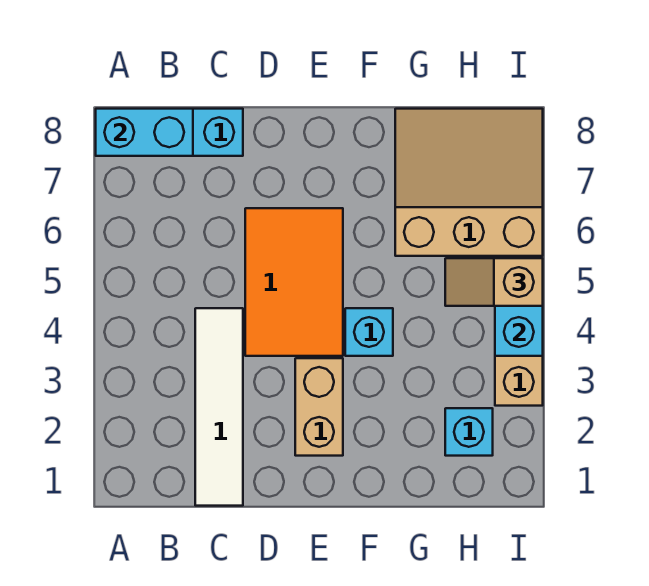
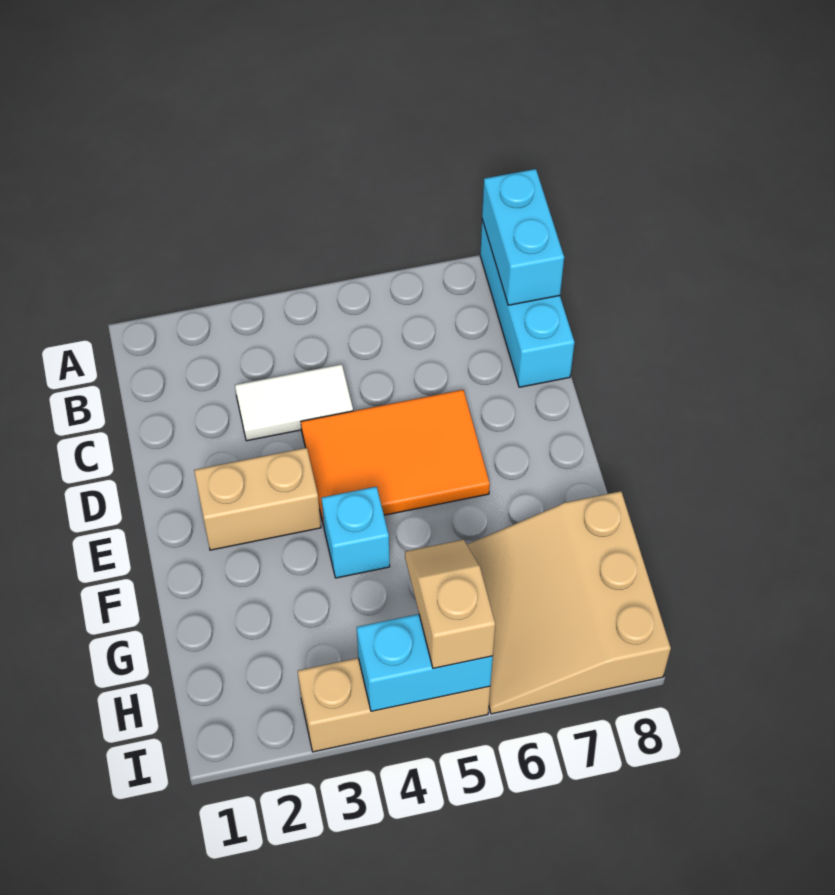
white 1x4 tile [195,308,243,506] -> white 1x2 tile [235,364,353,441]
tan 3x3 slope [395,109,543,256] -> tan 3x3 slope turned to [467,491,671,714]
cyan 1x1 brick [445,408,493,456] -> none

